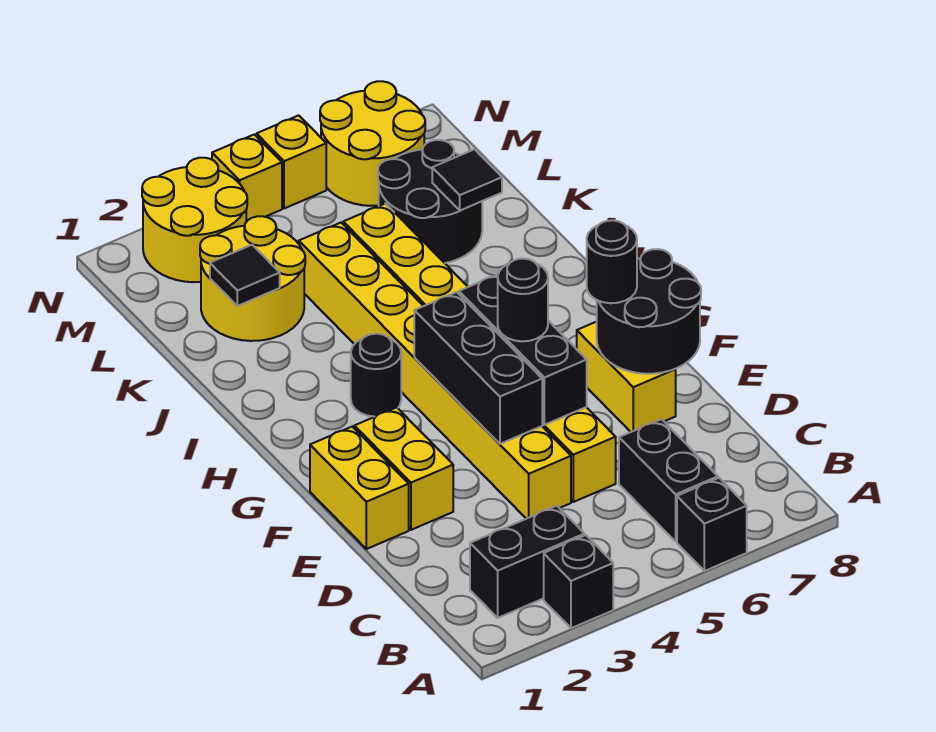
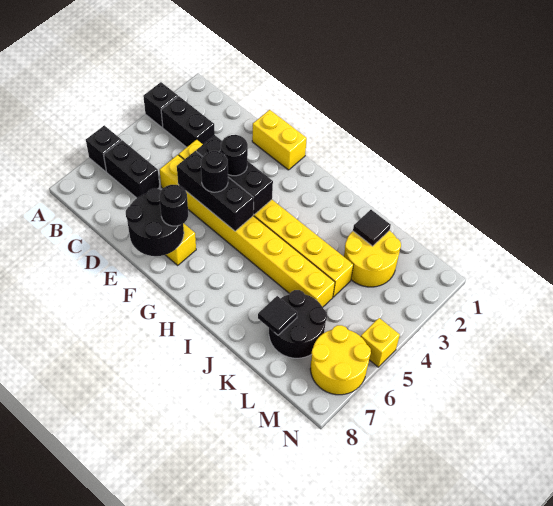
black 1x2 brick [470,506,584,618] -> black 1x2 brick turned to [161,96,215,147]
yellow 1x2 brick [354,407,453,530] -> none
black 1x1 round brick [351,334,401,417] -> black 1x1 round brick moved to [221,135,248,176]
yellow 2x2 round brick [142,158,247,282] -> none
yellow 1x1 brick [212,134,282,222] -> none

